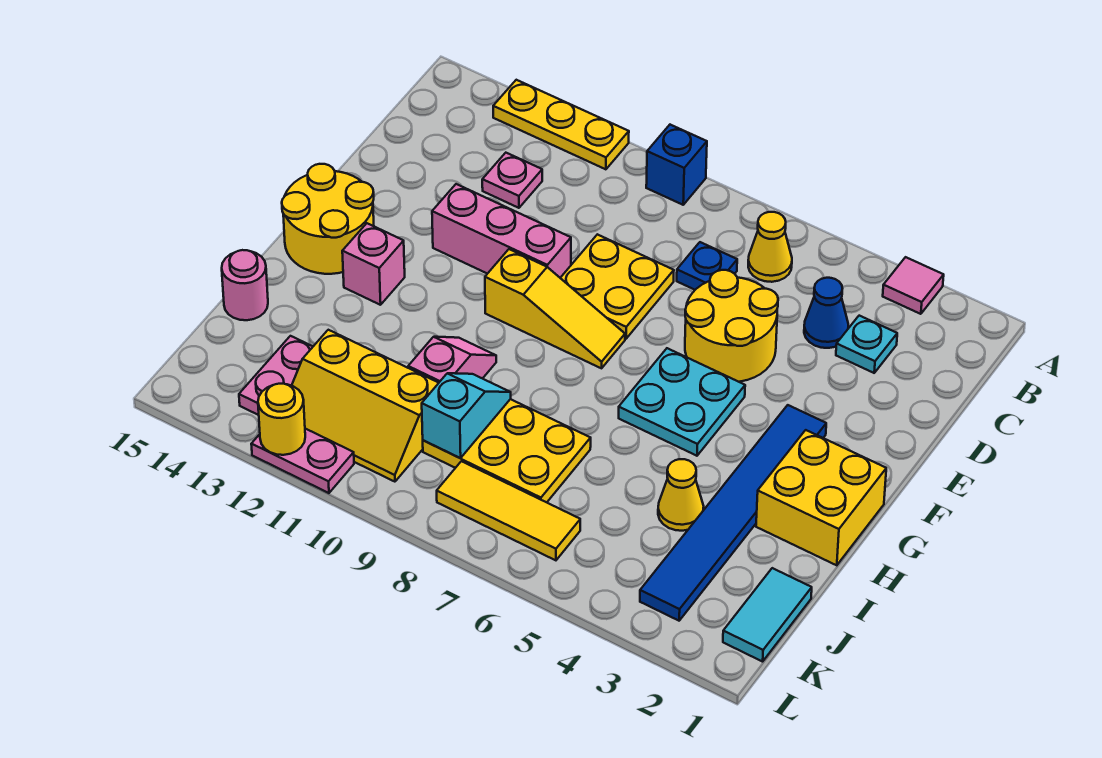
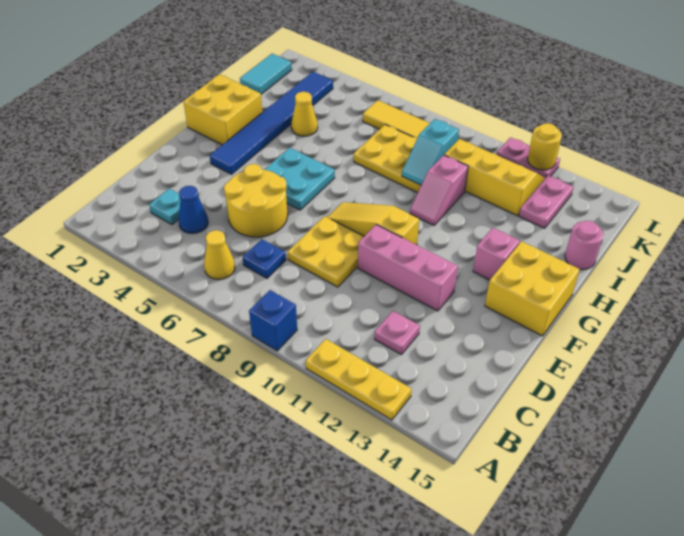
pink 1x1 tile [883,257,944,314] -> none
yellow 2x2 round brick [282,164,374,274] -> yellow 2x2 brick [485,241,580,336]

